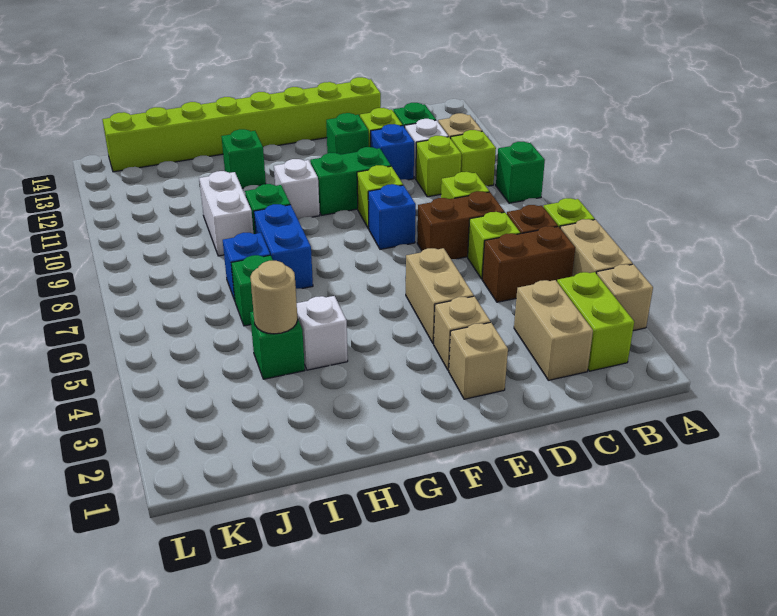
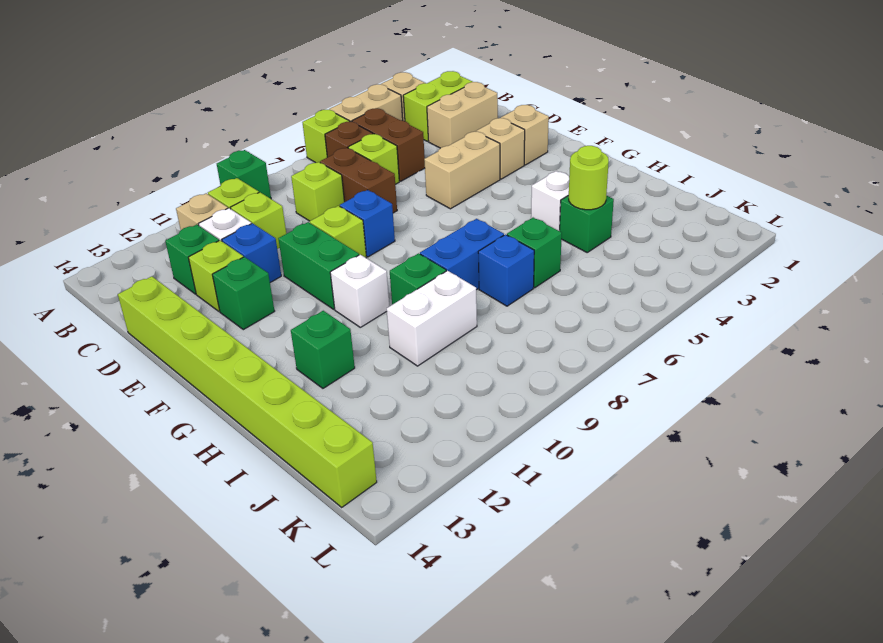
tan 1x1 round brick [250,261,298,334] -> lime 1x1 round brick [569,146,609,210]

